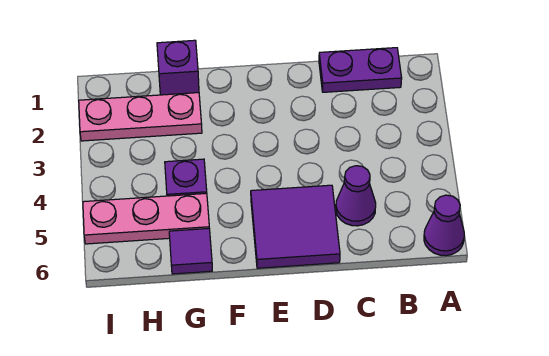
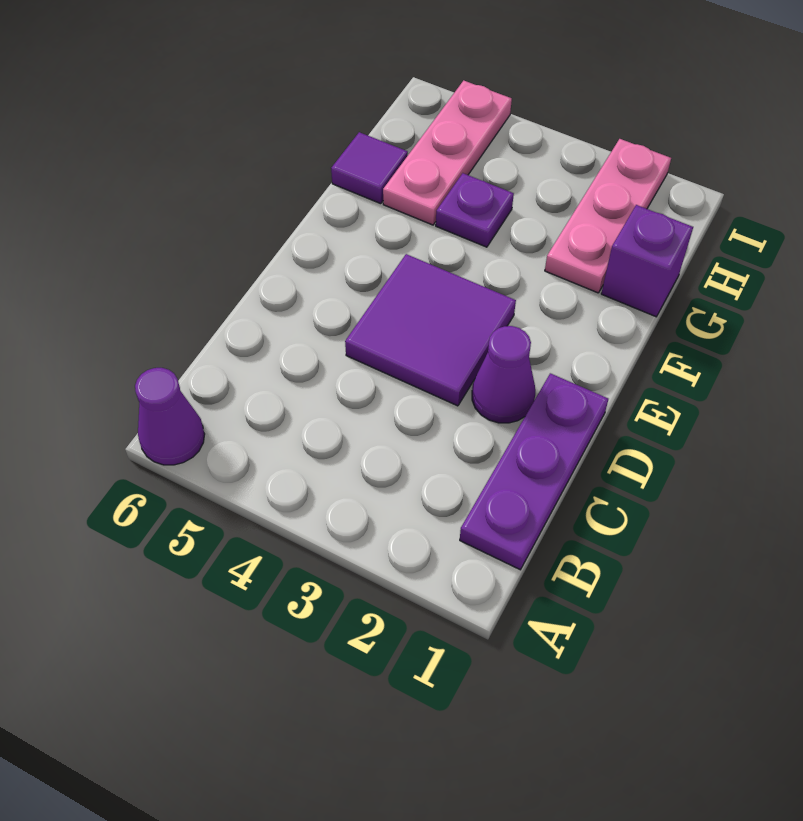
purple 1x2 plate [319,48,402,92] -> purple 1x3 plate [460,373,608,570]
purple 1x1 cone [336,166,376,226] -> purple 1x1 cone moved to [472,326,535,423]
purple 2x2 tile [251,185,340,268] -> purple 2x2 tile moved to [345,254,516,406]

